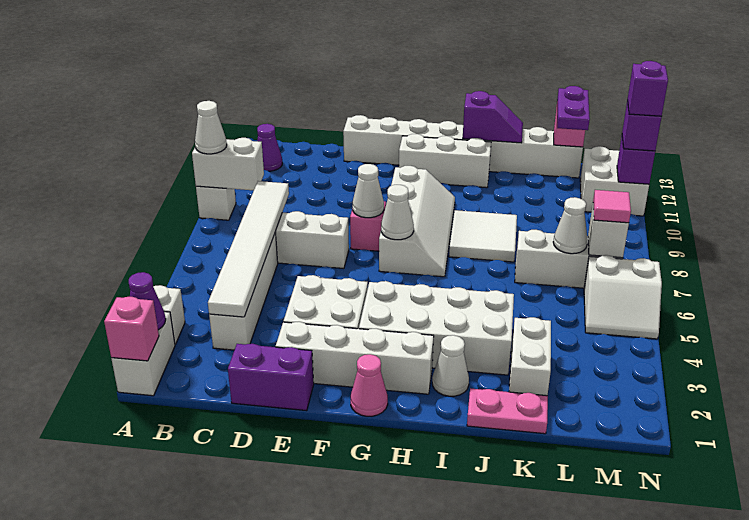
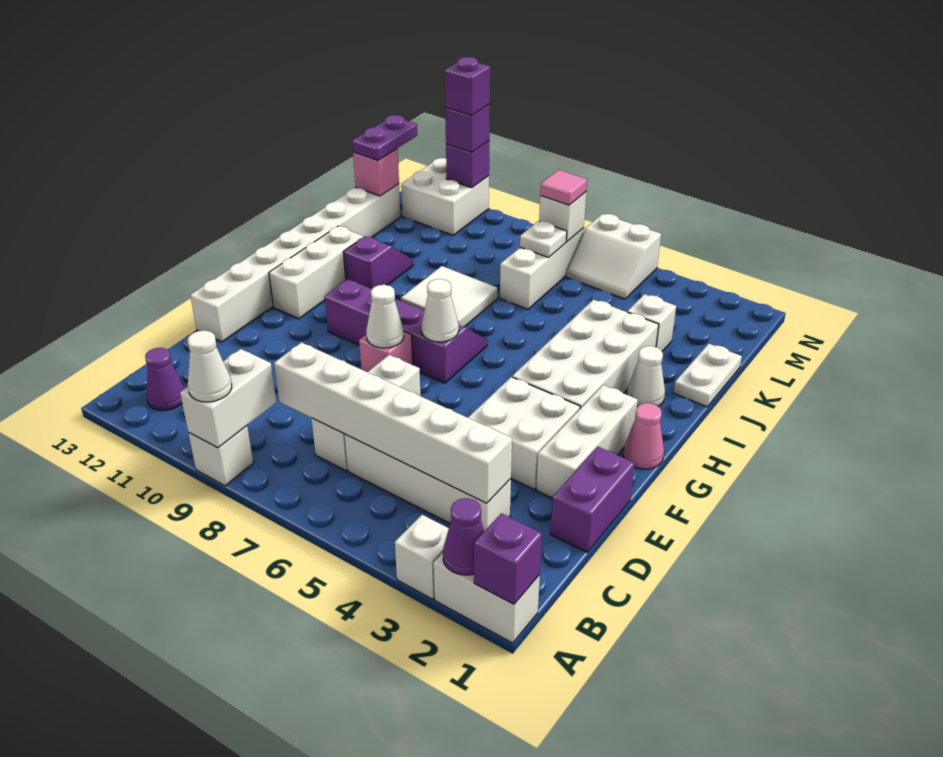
pink 1x1 brick [104,297,159,361] -> purple 1x1 brick [474,513,542,604]
white 1x6 tile [208,181,289,317] -> white 1x6 brick [274,342,512,503]
white 1x4 brick [276,322,434,394] -> white 1x3 brick [536,385,638,498]
white 2x4 slope [379,166,455,277] -> purple 2x4 slope [324,279,487,383]
purple 1x2 slope [463,91,523,143] -> purple 1x2 slope moved to [343,236,413,289]
pink 1x2 plate [467,388,548,434] -> white 1x2 plate [674,344,742,407]
white 1x2 brick [509,317,551,396] -> white 1x1 brick [627,294,676,351]
white 1x1 cone [553,197,588,254] -> white 1x1 plate [520,221,567,257]
purple 1x2 plate [557,86,590,130] -> purple 1x2 plate turned to [352,115,417,160]
white 2x2 slope [584,255,662,339] -> white 2x2 slope turned to [566,214,661,299]

